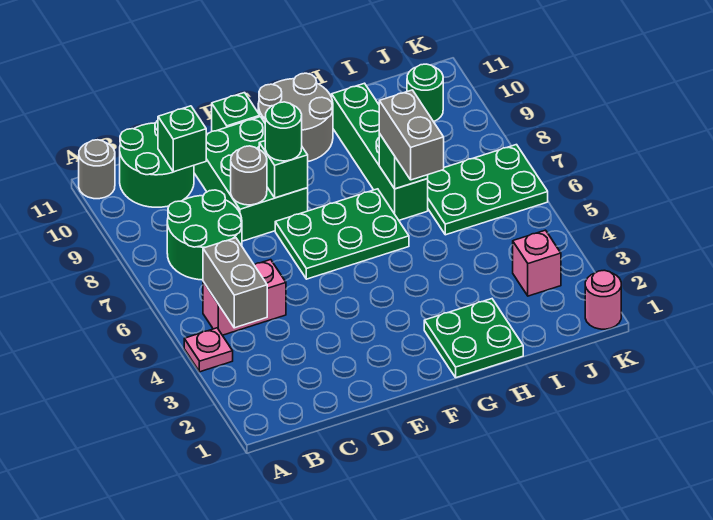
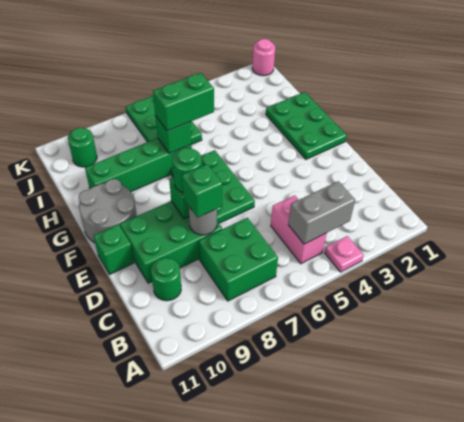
grey 1x1 round brick [79,140,115,199] -> none
green 2x2 round brick [167,190,242,280] -> green 2x2 brick [199,218,278,301]
green 2x2 round brick [120,121,194,207] -> green 1x1 round brick [151,258,181,301]
green 1x1 brick [158,106,206,172] -> green 1x1 brick moved to [182,164,222,218]
green 2x2 plate [424,299,523,378] -> green 2x3 plate [266,92,347,159]
grey 1x2 brick [379,90,444,180] -> green 1x2 brick [153,73,214,131]
pink 1x1 brick [513,230,561,296] -> none

